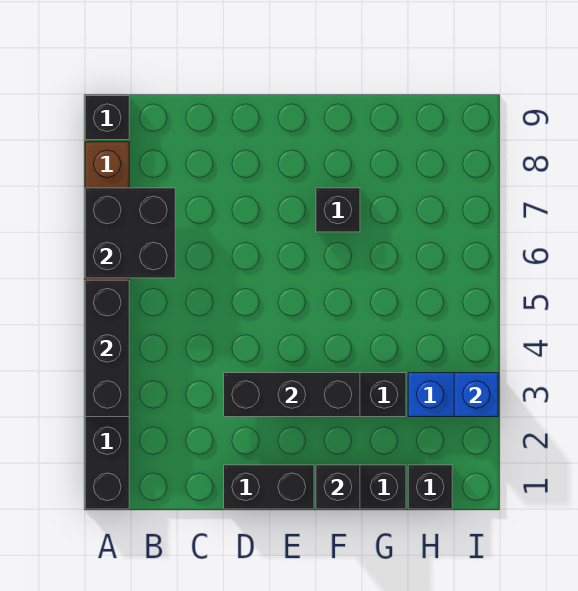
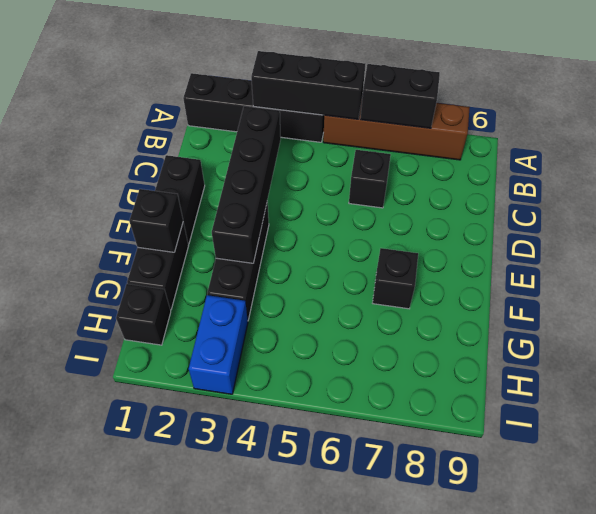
black 2x2 brick [85,188,175,278] -> black 1x2 brick [360,64,440,128]
black 1x1 brick [85,96,129,140] -> black 1x1 brick moved to [349,150,391,208]
black 1x3 brick [224,373,360,417] -> black 1x4 brick [212,106,281,263]
blue 1x1 brick [454,373,498,417] -> none

